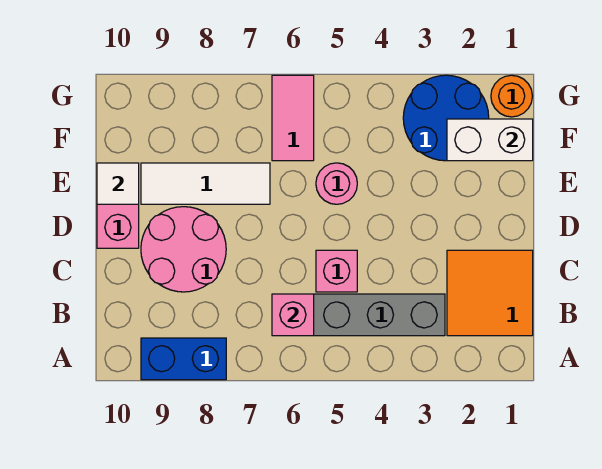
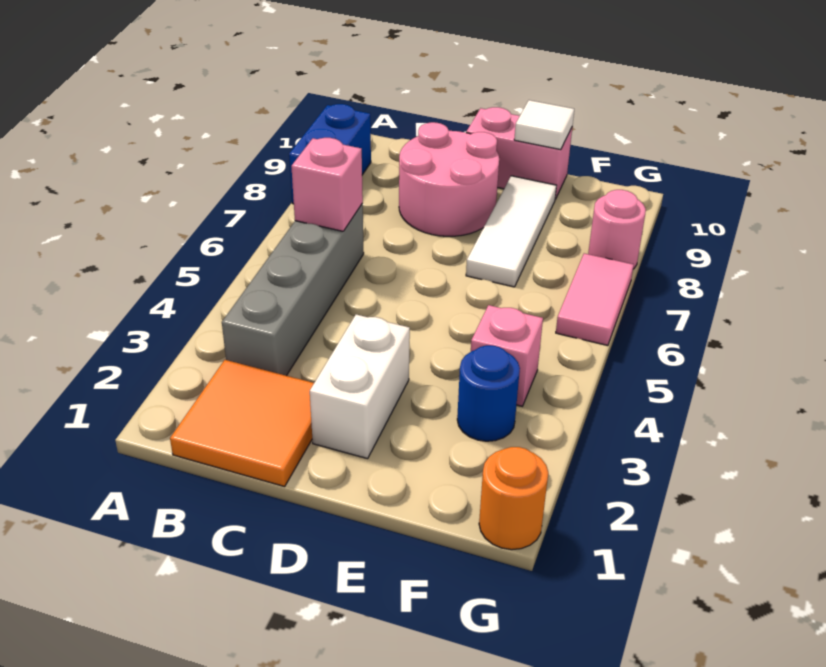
pink 1x1 brick [316,250,357,292] -> pink 1x1 brick moved to [471,305,543,406]
pink 1x1 round brick [316,163,357,204] -> pink 1x1 round brick moved to [588,190,646,269]
white 1x2 brick [447,119,533,161] -> white 1x2 brick moved to [310,315,410,459]
blue 2x2 round brick [403,75,489,161] -> blue 1x1 round brick [457,345,520,441]
pink 1x2 tile [272,75,314,161] -> pink 1x2 tile turned to [556,253,634,345]

